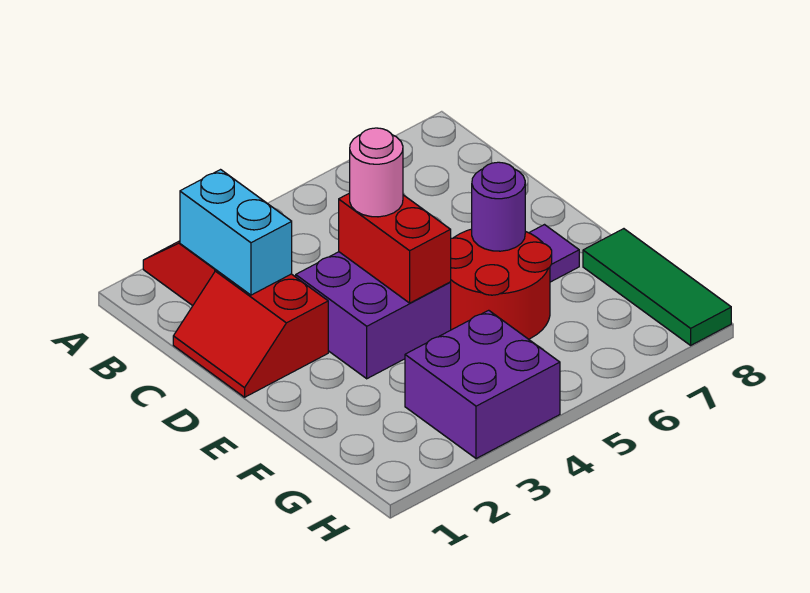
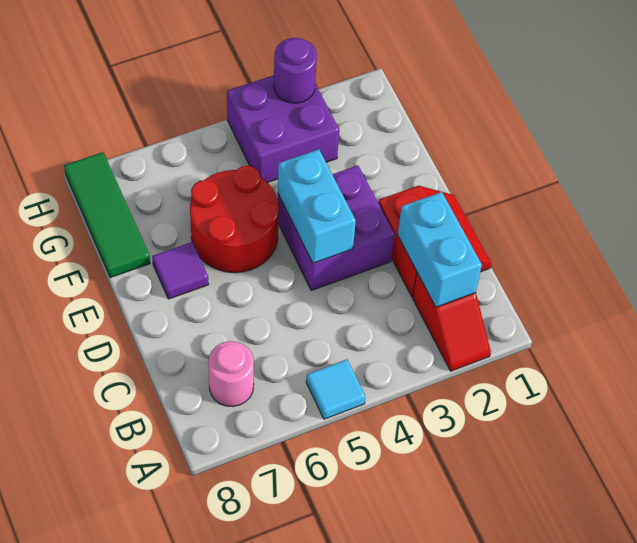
none -> cyan 1x1 tile [306,360,365,419]
red 1x2 brick [339,193,451,303] -> cyan 1x2 brick [278,149,356,263]
pink 1x1 round brick [350,128,403,217] -> pink 1x1 round brick moved to [208,341,254,407]
purple 1x1 round brick [472,162,525,251] -> purple 1x1 round brick moved to [274,38,317,103]

